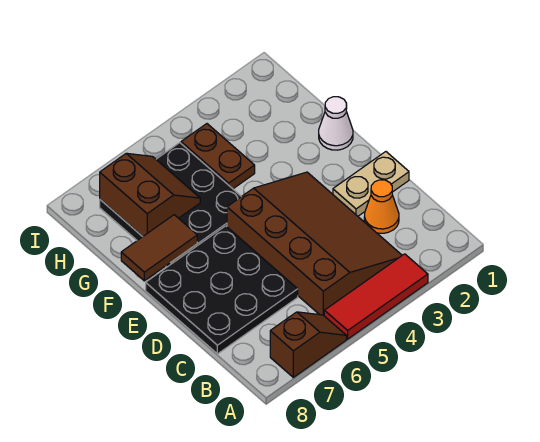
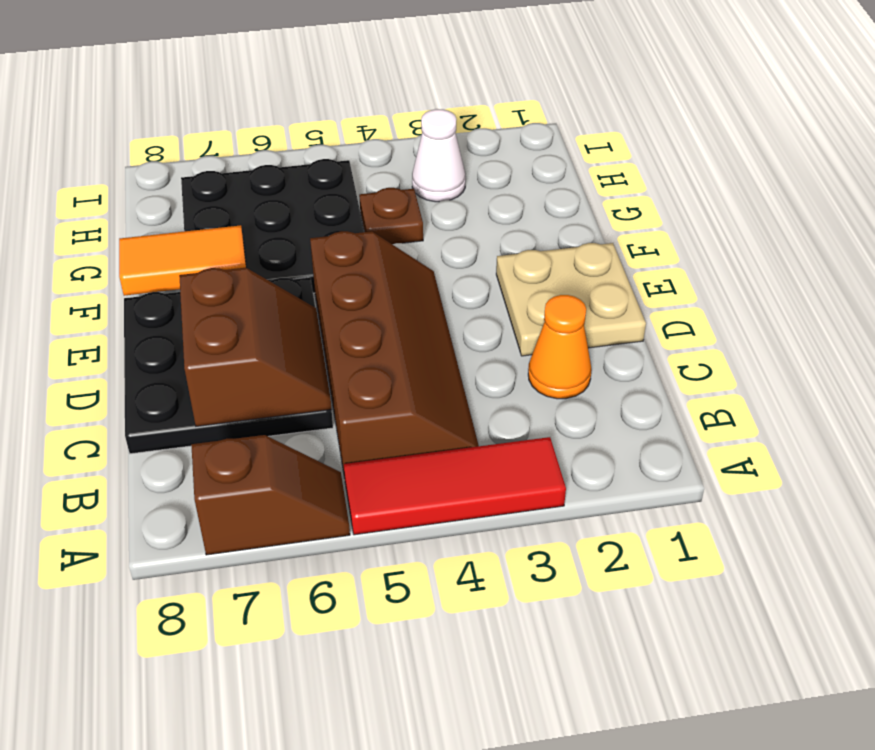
brown 3x4 slope [227,172,402,315] -> brown 2x4 slope [310,231,479,477]
tan 1x2 plate [333,152,409,216] -> tan 2x2 plate [496,243,646,356]
white 1x1 cone [319,97,353,150] -> white 1x1 cone moved to [412,109,466,202]
brown 1x2 tile [121,215,197,281] -> orange 1x2 tile [119,225,246,296]
brown 1x2 plate [181,124,255,189] -> brown 1x1 plate [359,188,423,244]
brown 2x2 slope [100,153,200,237] -> brown 2x2 slope moved to [179,268,332,426]

